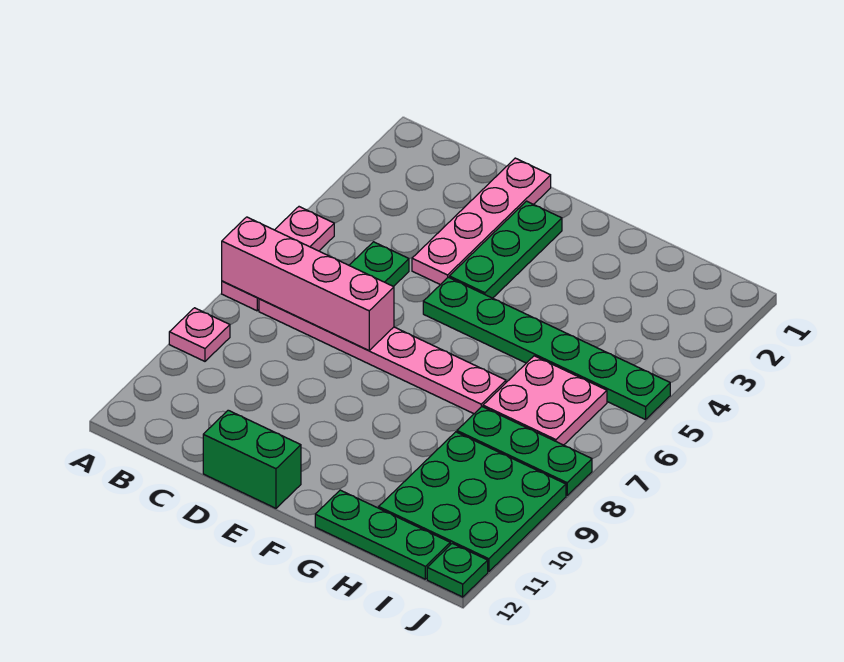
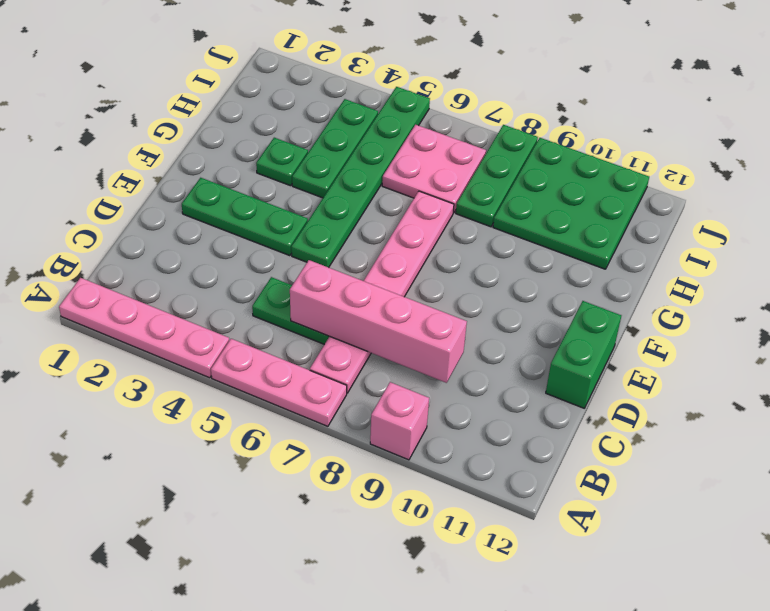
pink 1x4 brick [222,217,394,351] -> pink 1x4 brick turned to [290,260,467,383]
pink 1x1 plate [169,308,230,361] -> pink 1x1 brick [370,382,429,460]
pink 1x4 plate [412,158,551,285] -> pink 1x4 plate moved to [59,278,229,378]
green 1x3 plate [315,490,450,579] -> green 1x3 plate moved to [292,99,378,198]
green 1x1 plate [427,543,488,597] -> green 1x1 plate moved to [256,138,308,186]

